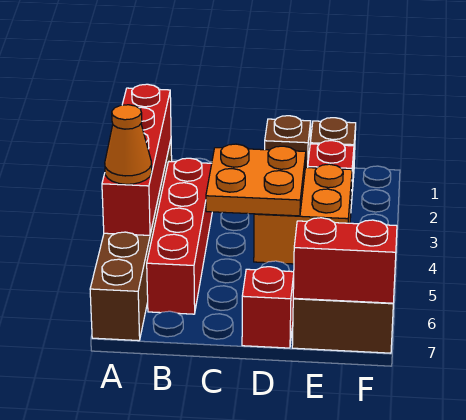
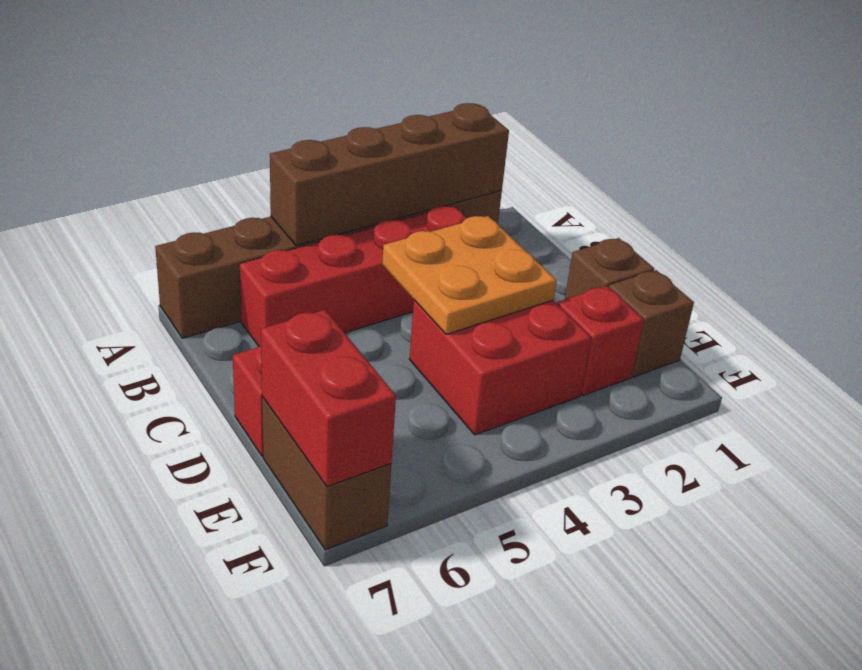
red 1x4 brick [102,84,171,235] -> brown 1x4 brick [270,103,509,246]
orange 1x1 cone [105,105,152,184] -> none
orange 2x2 brick [254,164,352,264] -> red 2x2 brick [409,300,591,435]

